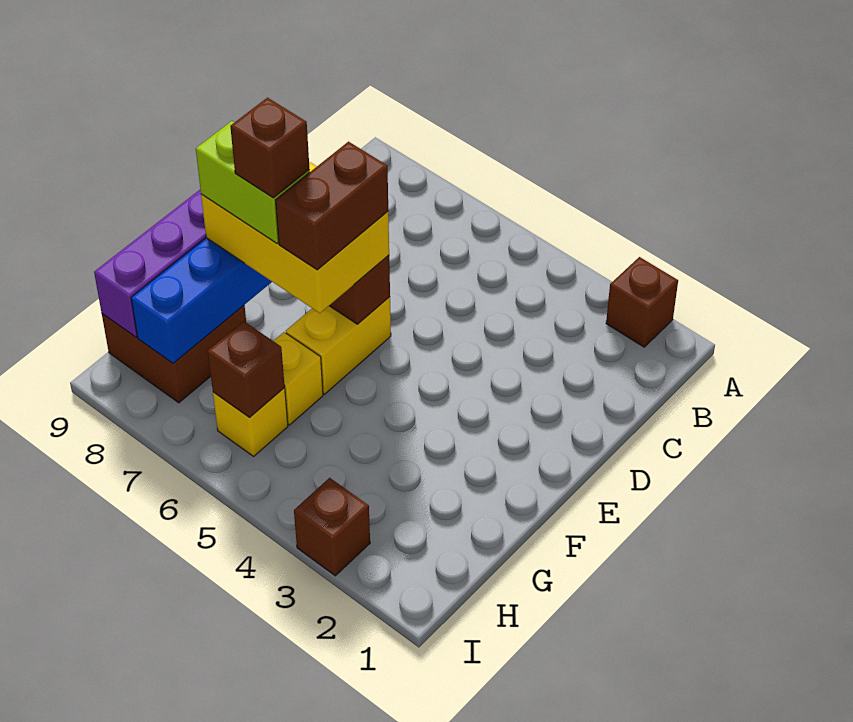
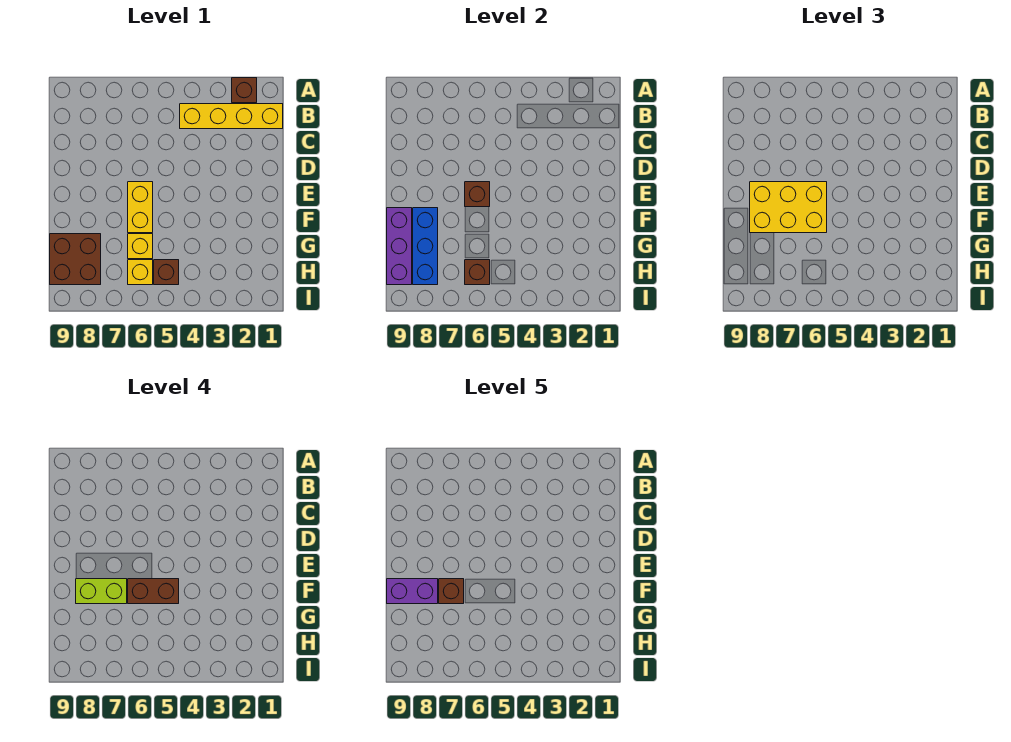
none -> yellow 1x4 brick [180,104,283,129]
brown 1x2 brick [275,142,388,270] -> brown 1x2 brick turned to [128,579,179,604]
none -> purple 1x2 brick [387,579,438,604]
brown 1x1 brick [294,478,370,576] -> brown 1x1 brick moved to [154,260,179,285]

